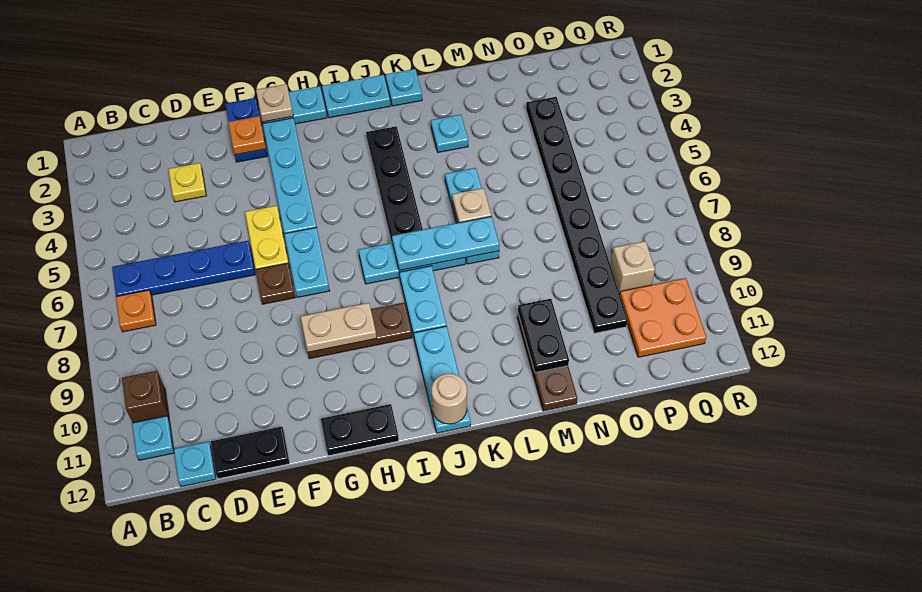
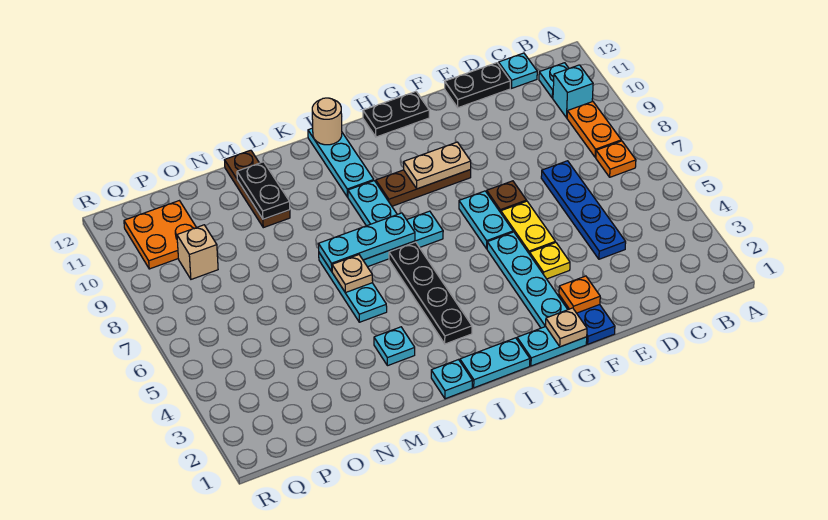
blue 1x4 plate [112,241,255,296] -> blue 1x4 plate turned to [541,161,626,259]
none -> orange 1x2 plate [567,101,621,157]
brown 1x1 brick [122,371,169,423] -> cyan 1x1 brick [553,65,593,118]
yellow 1x1 plate [169,163,206,202] -> yellow 1x1 plate moved to [530,242,570,279]
black 1x8 plate [526,97,628,333] -> none

